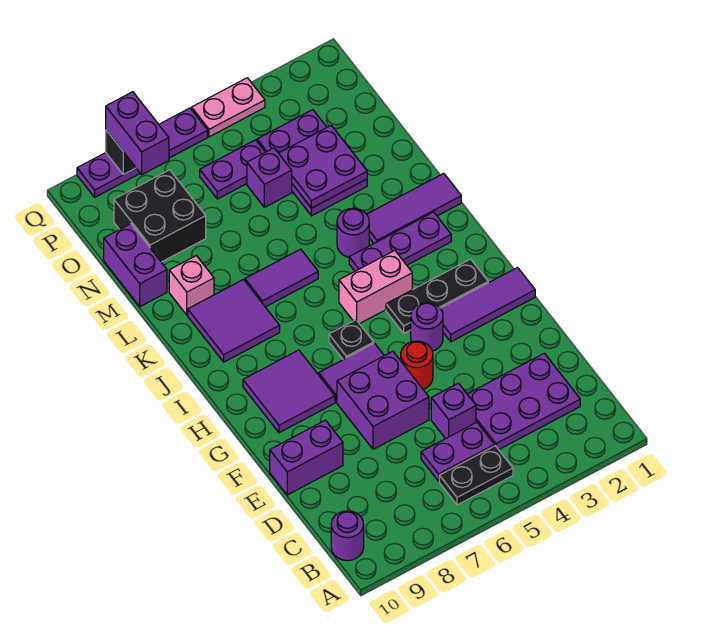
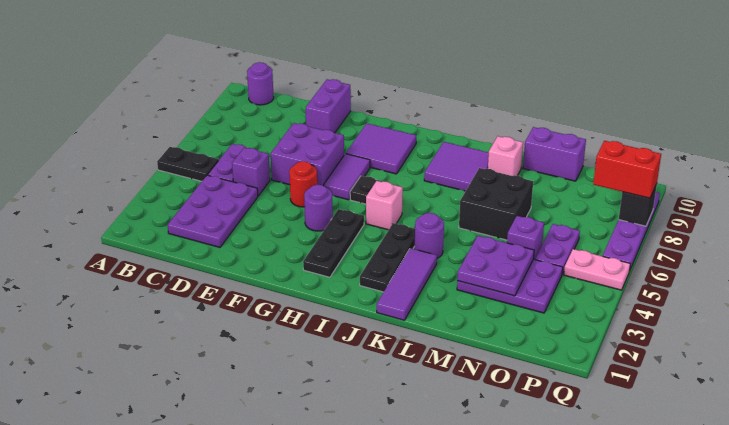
black 1x2 plate [439,446,513,505] -> black 1x2 plate turned to [157,147,219,181]
purple 1x3 tile [441,268,535,342] -> none
pink 1x2 brick [339,250,412,324] -> pink 1x1 brick [366,181,403,230]
purple 1x3 plate [349,212,451,271] -> black 1x3 plate [360,223,415,292]
purple 1x2 tile [245,249,318,307] -> none
black 2x2 brick [114,170,206,262] -> black 2x2 brick moved to [459,168,533,240]
purple 1x2 brick [106,92,169,175] -> red 1x2 brick [593,141,661,198]
pink 1x2 plate [192,78,265,137] -> pink 1x2 plate turned to [564,249,630,290]

